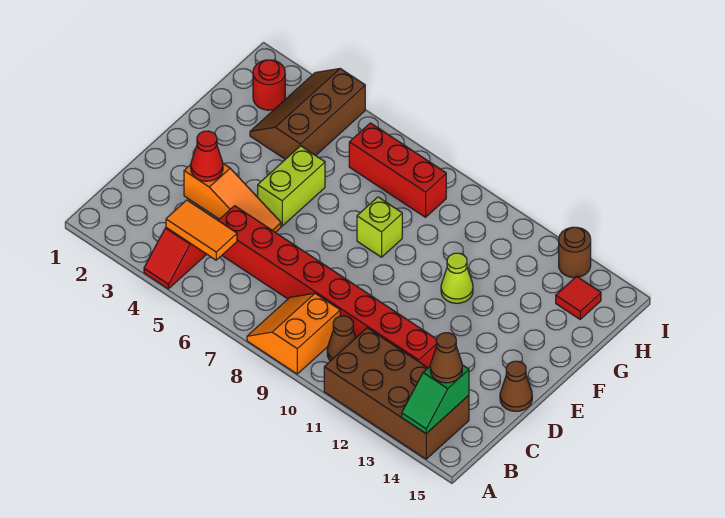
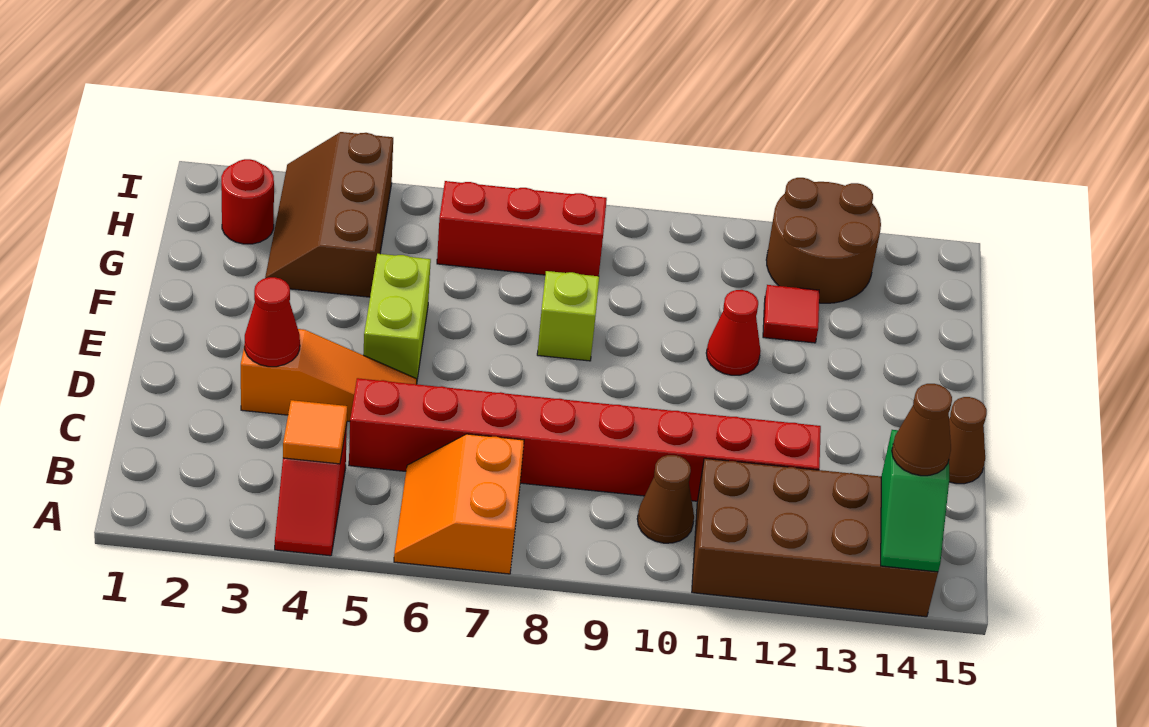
orange 2x2 slope [247,293,340,374] -> orange 2x2 slope moved to [394,434,524,574]
orange 1x2 tile [166,200,237,260] -> orange 1x1 tile [283,400,347,464]
lime 1x1 cone [441,253,473,303] -> red 1x1 cone [706,290,761,375]
red 1x1 tile [556,276,601,319] -> red 1x1 tile moved to [763,285,819,343]
brown 1x1 round brick [559,227,591,278] -> brown 2x2 round brick [766,178,881,303]

